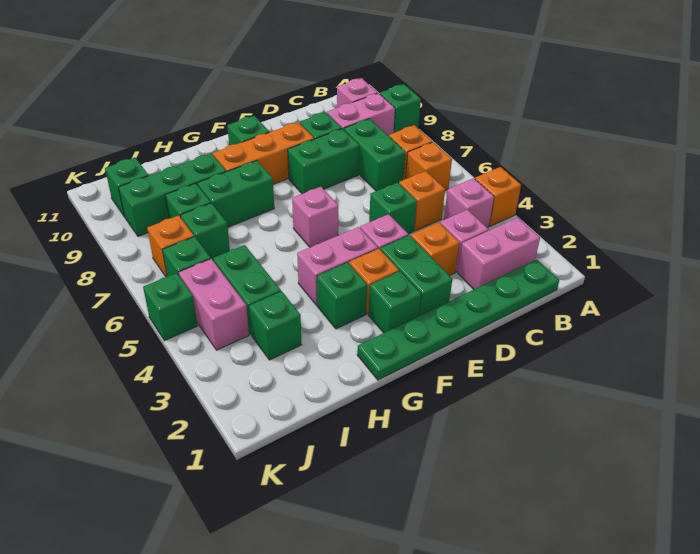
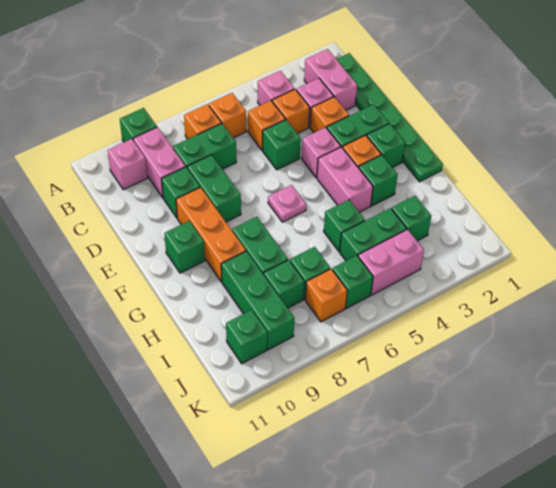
orange 1x1 brick [475,167,521,226] -> orange 1x1 brick moved to [272,89,310,133]
pink 1x1 brick [292,187,338,247] -> pink 1x1 plate [268,185,306,222]
green 1x1 brick [143,273,198,341] -> green 1x1 brick moved to [324,200,365,251]

